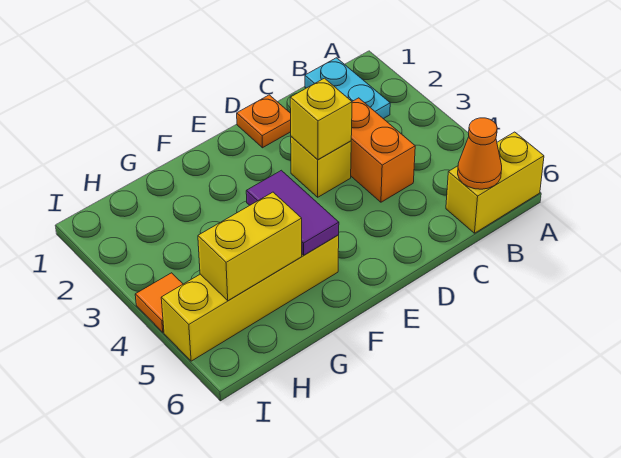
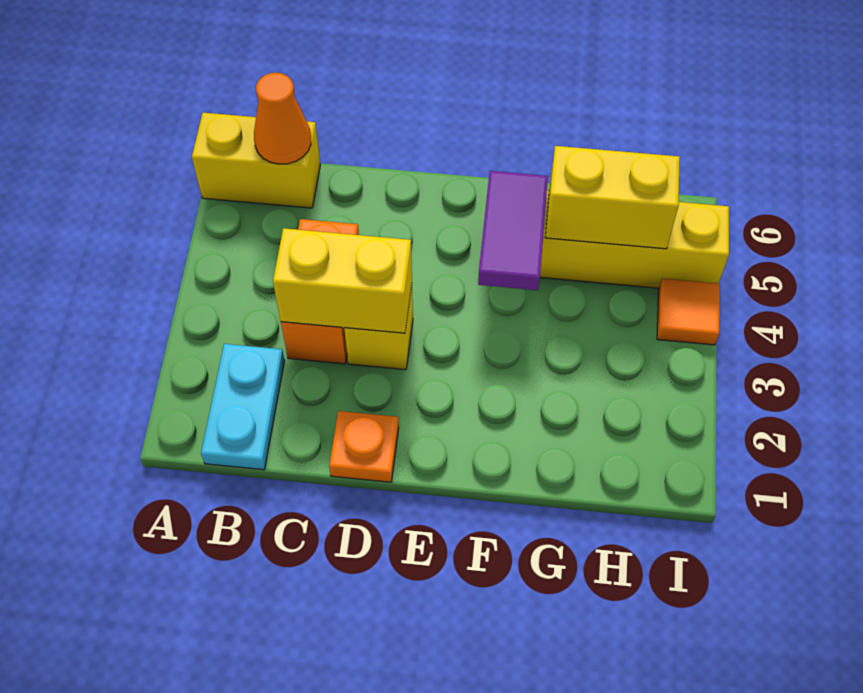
yellow 1x1 brick [290,78,352,160] -> yellow 1x2 brick [273,228,412,333]

